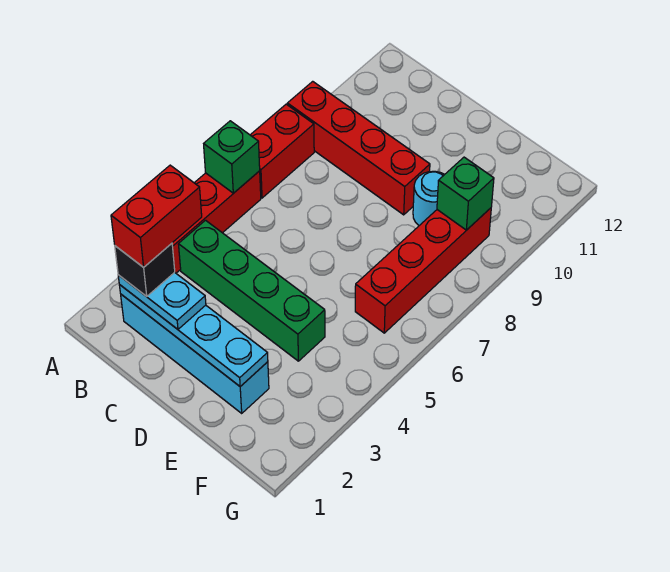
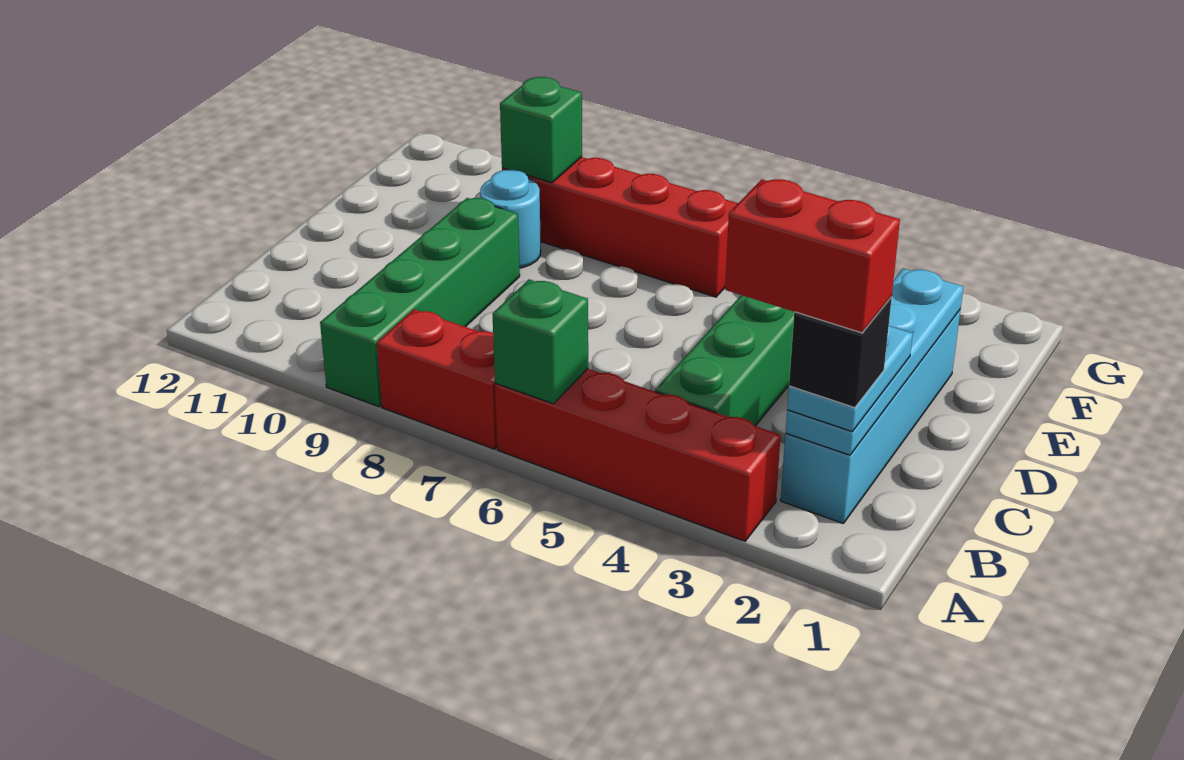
red 1x4 brick [287,81,430,215] -> green 1x4 brick [320,198,520,407]

